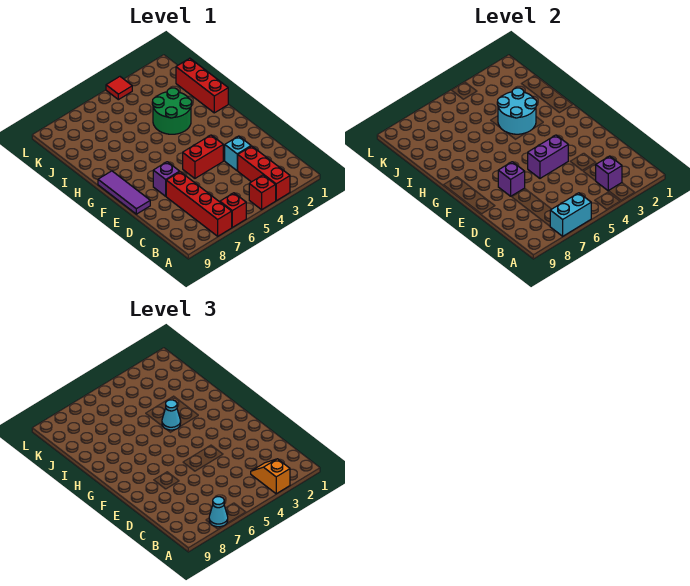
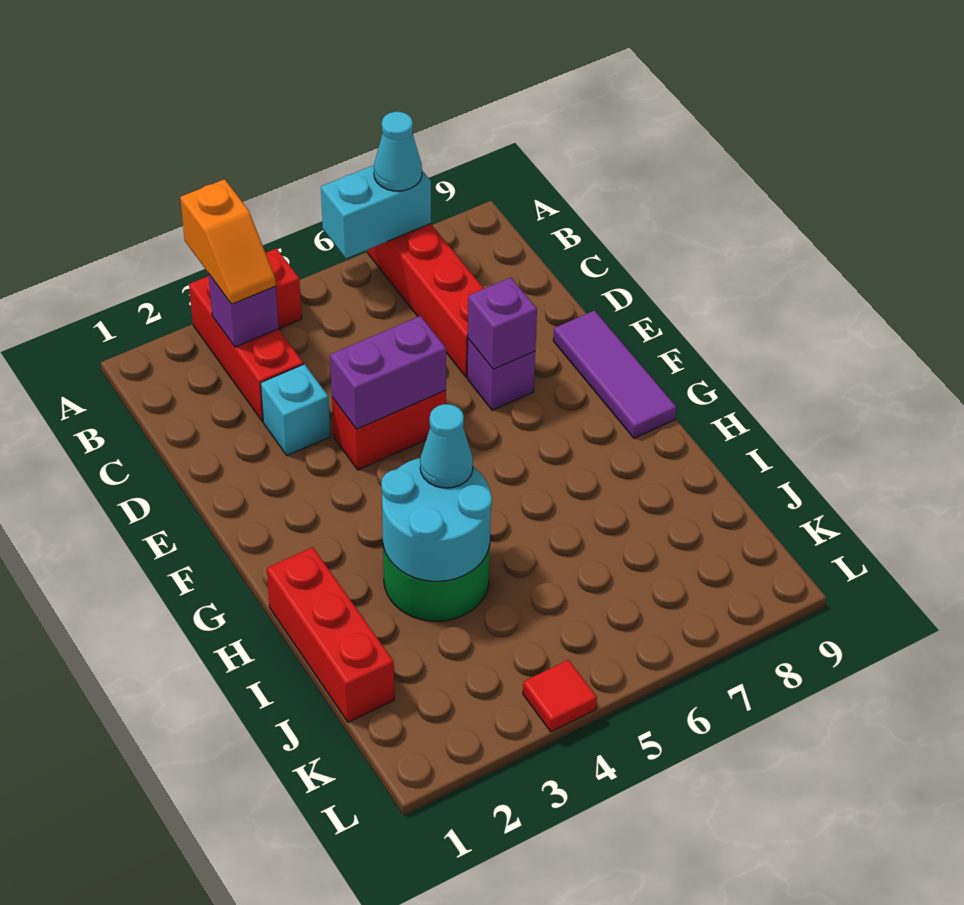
red 1x1 brick [220,193,246,228] -> none

